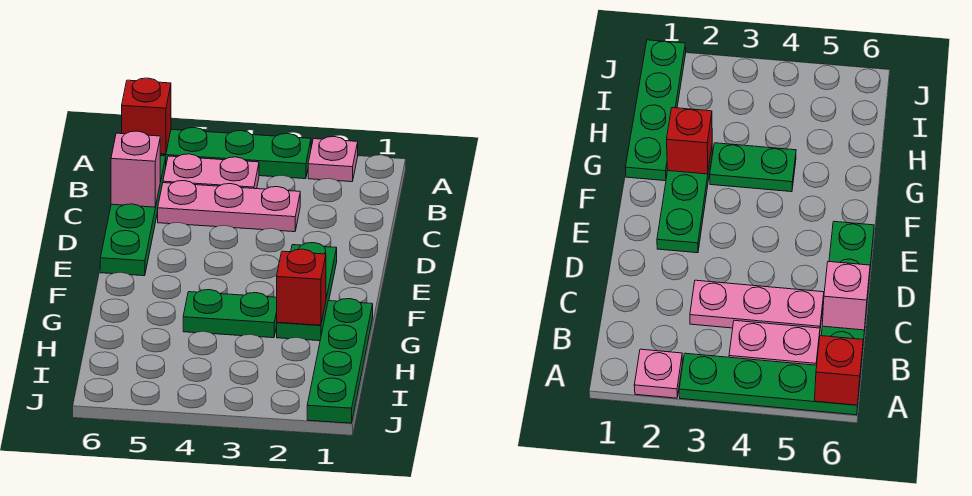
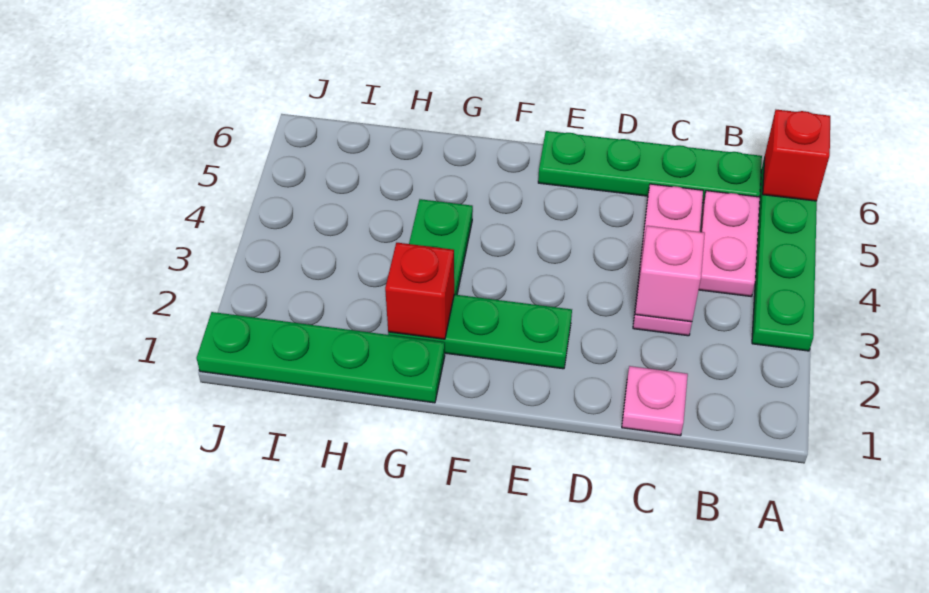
pink 1x1 plate [308,137,358,182] -> pink 1x1 plate moved to [622,366,688,436]
pink 1x1 brick [111,131,160,207] -> pink 1x1 brick moved to [635,226,705,322]

